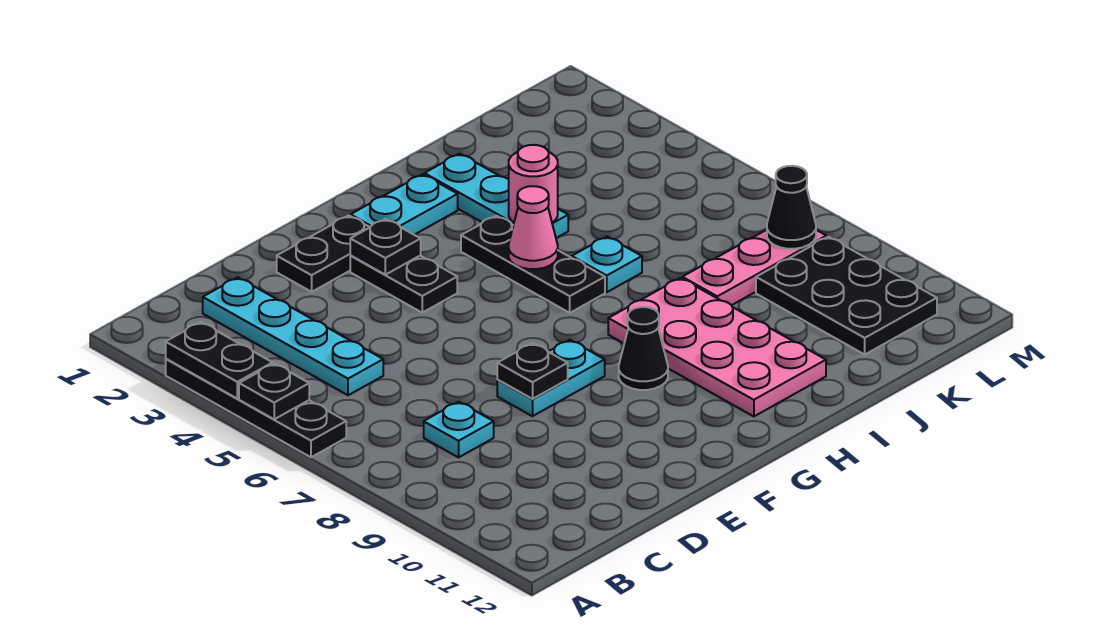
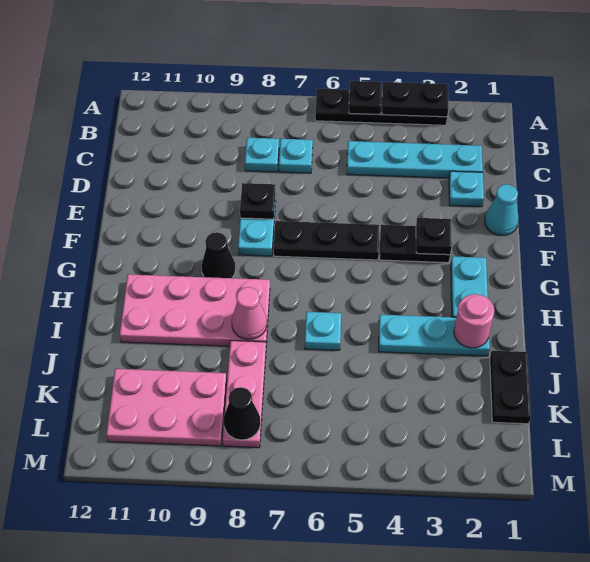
none -> cyan 1x1 plate [279,139,313,173]
none -> cyan 1x1 plate [449,171,484,207]
none -> cyan 1x1 cone [485,184,519,236]
black 1x2 plate [277,215,370,292] -> black 1x2 plate moved to [490,351,531,424]
black 1x3 plate [461,216,605,313] -> black 1x3 plate moved to [274,221,379,260]
pink 1x1 cone [509,186,558,269] -> pink 1x1 cone moved to [232,287,267,339]
pink 1x1 round brick [509,145,558,223] -> pink 1x1 round brick moved to [454,294,495,348]
black 2x3 plate [756,237,937,354] -> pink 2x3 plate [106,369,227,446]

